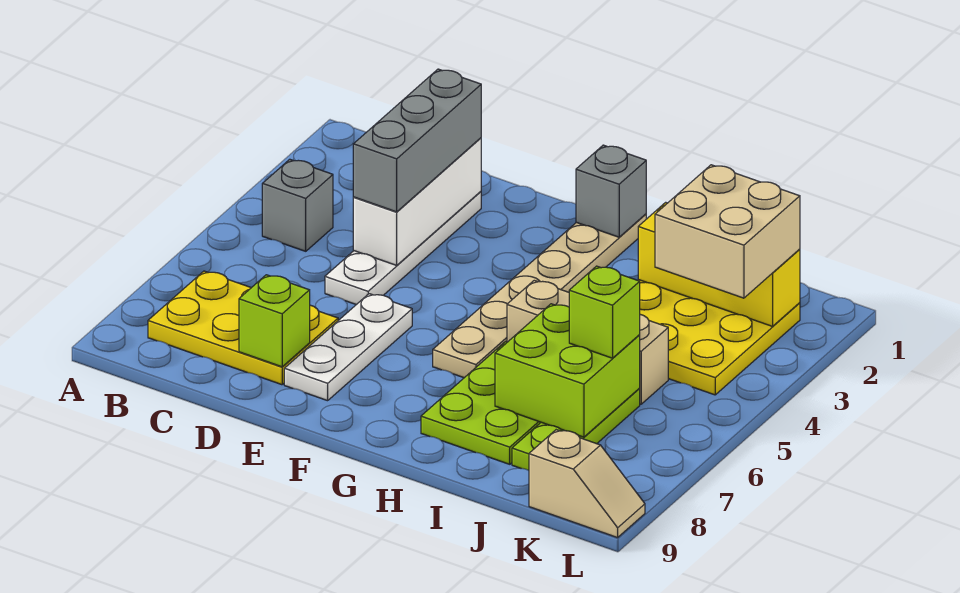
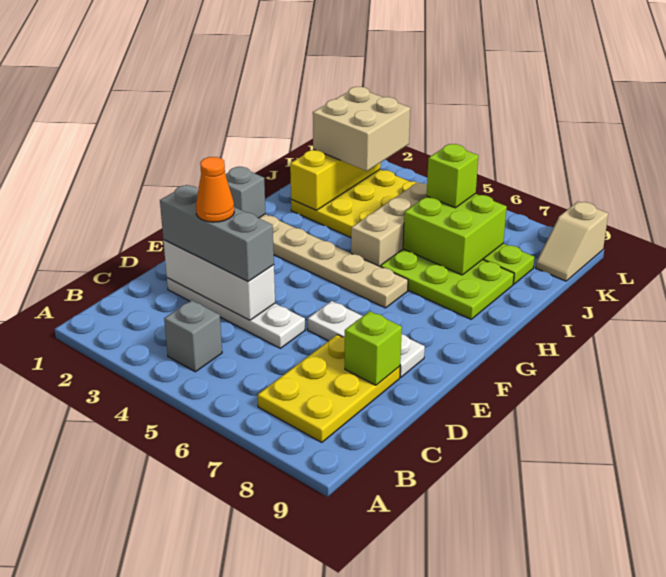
none -> orange 1x1 cone [196,157,234,222]
tan 1x2 slope [529,430,645,538] -> tan 1x2 slope turned to [536,202,608,281]

